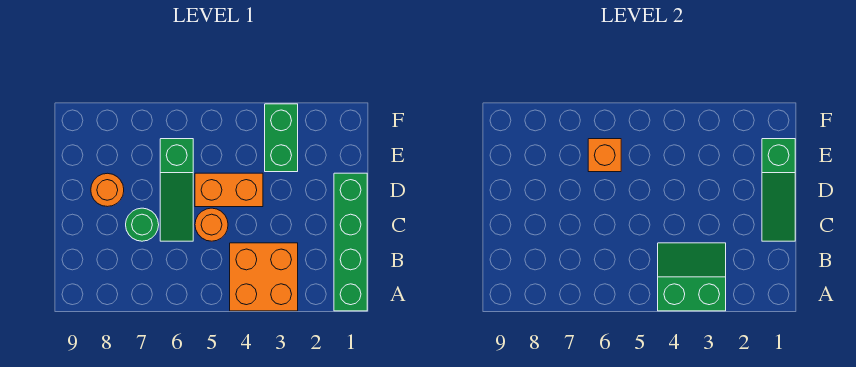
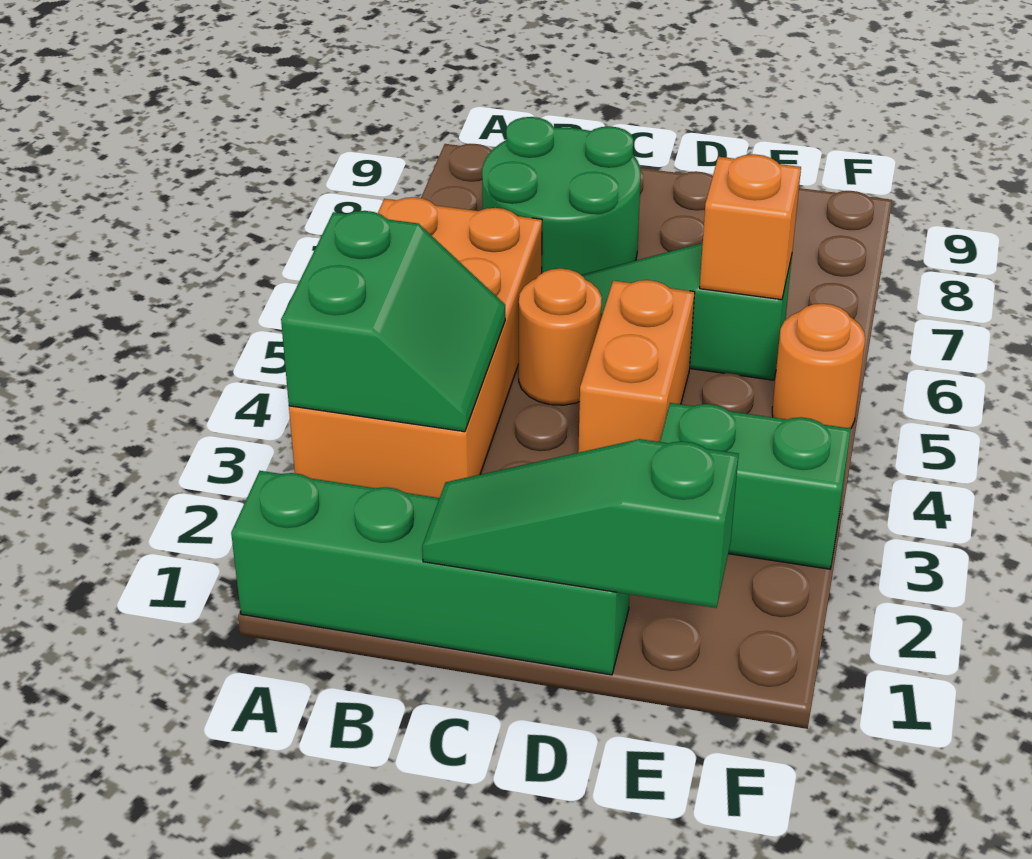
orange 2x2 brick [230,243,298,311] -> orange 2x4 brick [289,197,542,498]
green 1x1 round brick [126,208,159,241] -> green 2x2 round brick [482,117,641,275]
orange 1x1 round brick [91,173,124,207] -> orange 1x1 round brick moved to [772,303,865,428]

